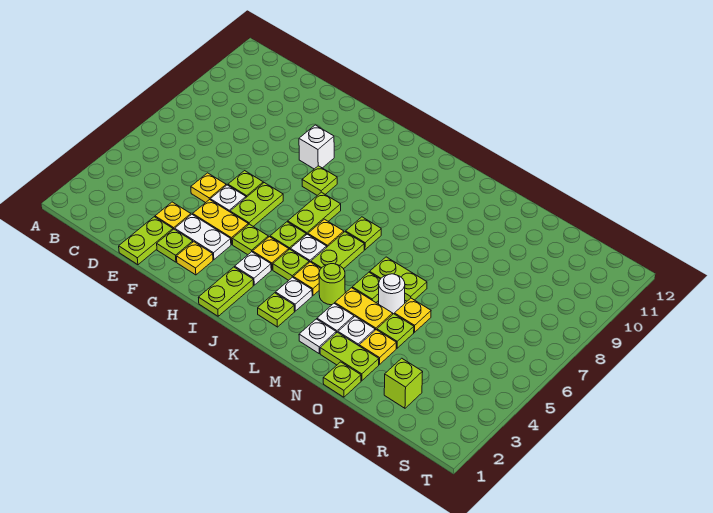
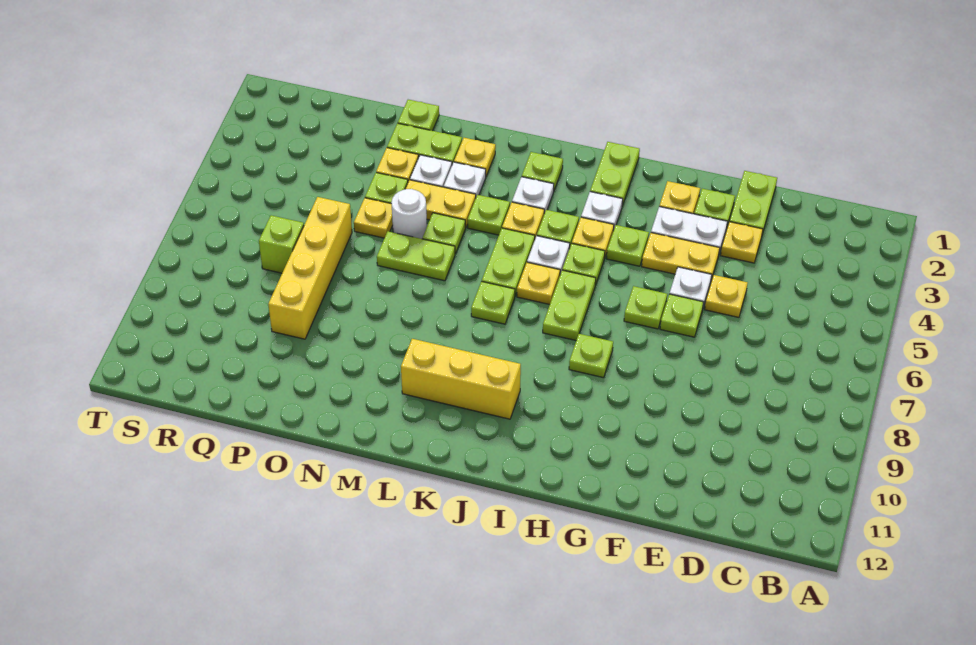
lime 1x2 plate [230,183,283,226] -> lime 1x1 plate [624,286,667,329]
white 1x1 brick [299,125,334,169] -> none
none -> yellow 1x3 brick [401,339,521,419]
lime 1x1 round brick [319,264,345,305] -> lime 1x1 plate [468,195,510,235]
white 1x1 plate [299,319,336,353] -> yellow 1x1 plate [454,138,496,176]
none -> yellow 1x4 brick [268,197,352,339]
lime 1x1 brick [384,358,423,408] -> lime 1x1 brick moved to [259,215,304,273]

